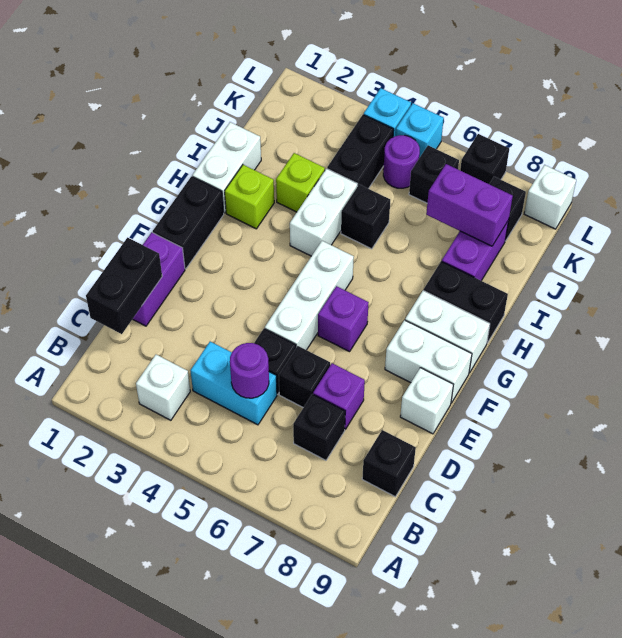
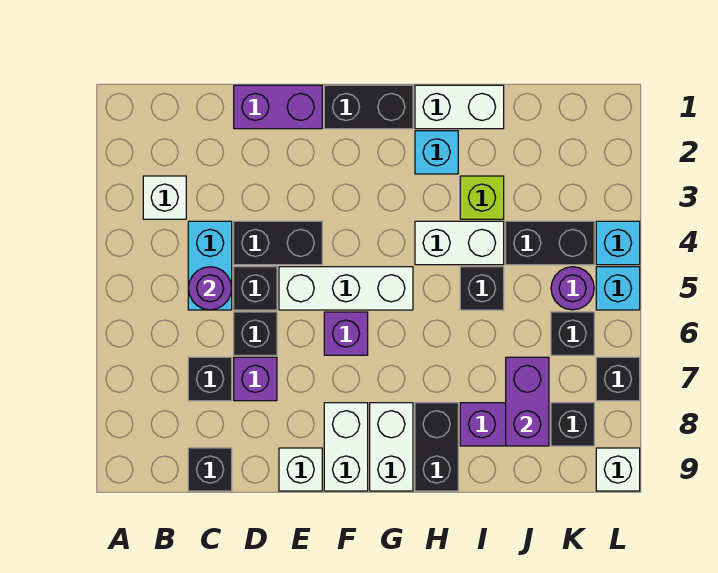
black 1x2 brick [86,238,162,334] -> black 1x2 brick moved to [234,221,322,265]
lime 1x1 brick [225,165,274,229] -> cyan 1x1 brick [415,131,458,174]

